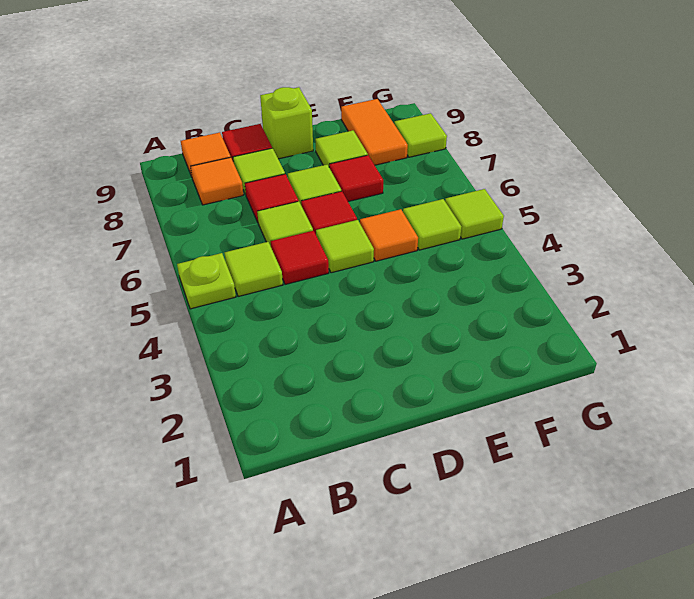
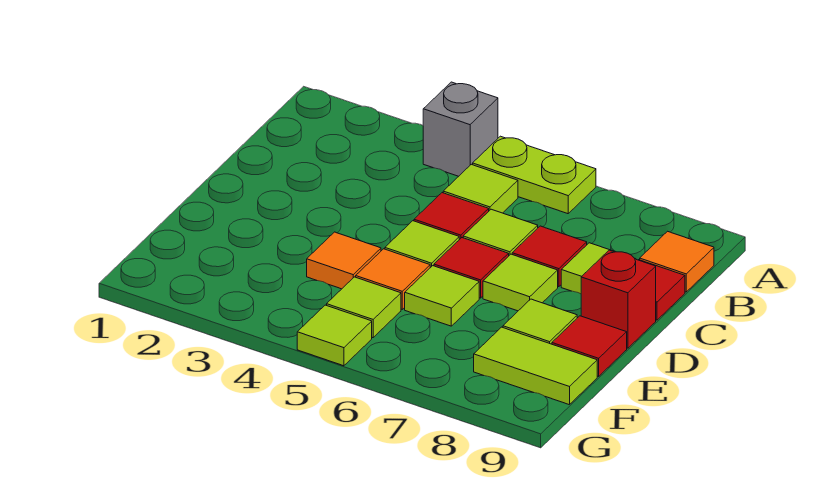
none -> grey 1x1 brick [423,82,498,176]
lime 1x1 plate [177,253,236,309] -> lime 1x2 plate [473,136,596,214]
orange 1x1 tile [191,157,243,205] -> orange 1x1 tile moved to [307,232,381,289]
lime 1x1 brick [260,87,313,159] -> red 1x1 brick [581,250,656,348]
red 1x1 tile [329,155,383,202] -> red 1x1 tile moved to [552,316,627,376]
orange 1x2 tile [341,99,408,165] -> lime 1x2 tile [474,327,597,405]
lime 1x1 tile [394,113,447,157] -> lime 1x1 tile moved to [405,266,479,326]

